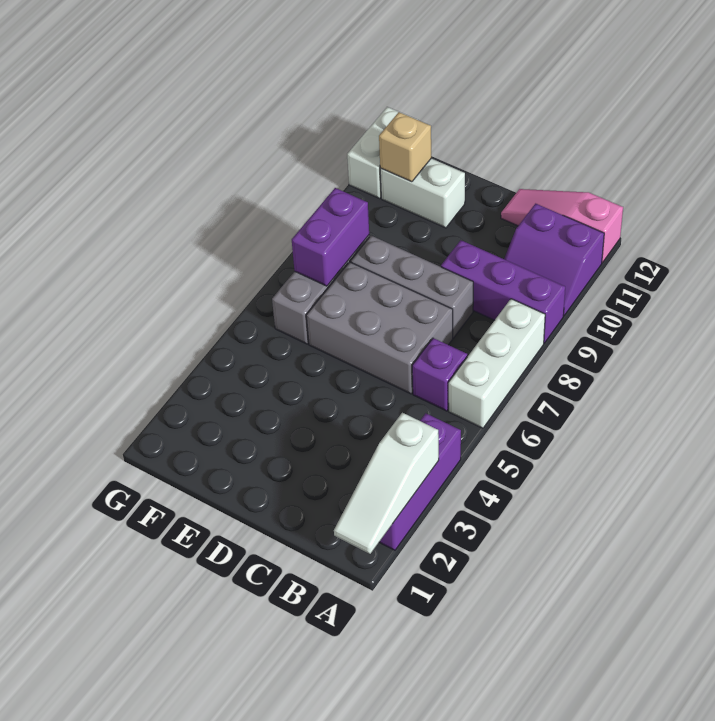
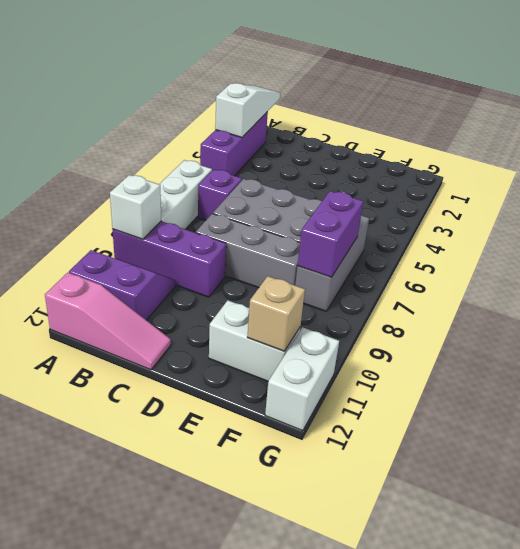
none -> white 1x1 brick [110,175,161,240]

